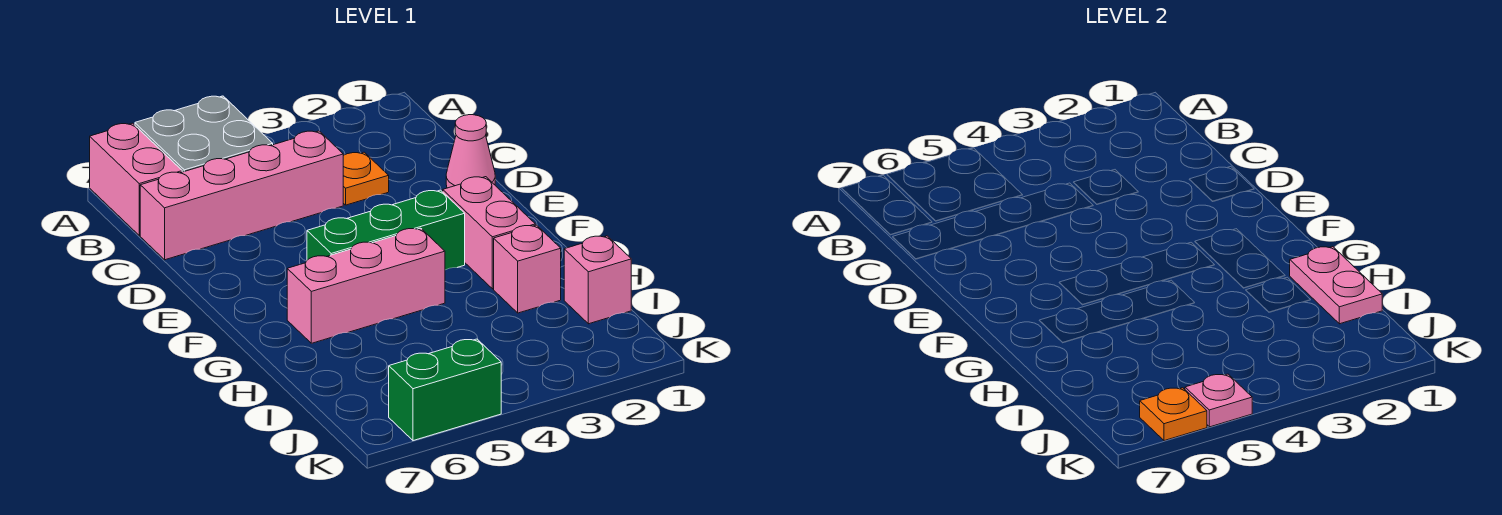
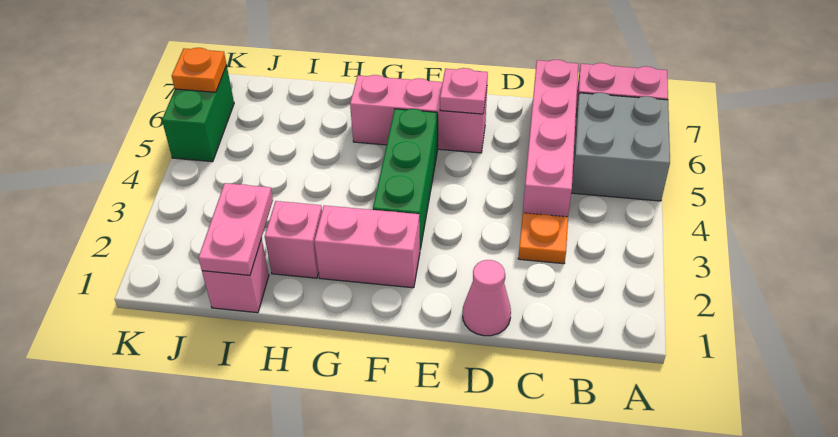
pink 1x3 brick [287,228,445,343] -> pink 1x3 brick turned to [350,75,487,153]
pink 1x2 plate [1290,247,1382,324] -> pink 1x2 plate turned to [198,183,273,275]
pink 1x1 plate [1185,374,1252,427] -> pink 1x1 plate moved to [440,68,488,114]

